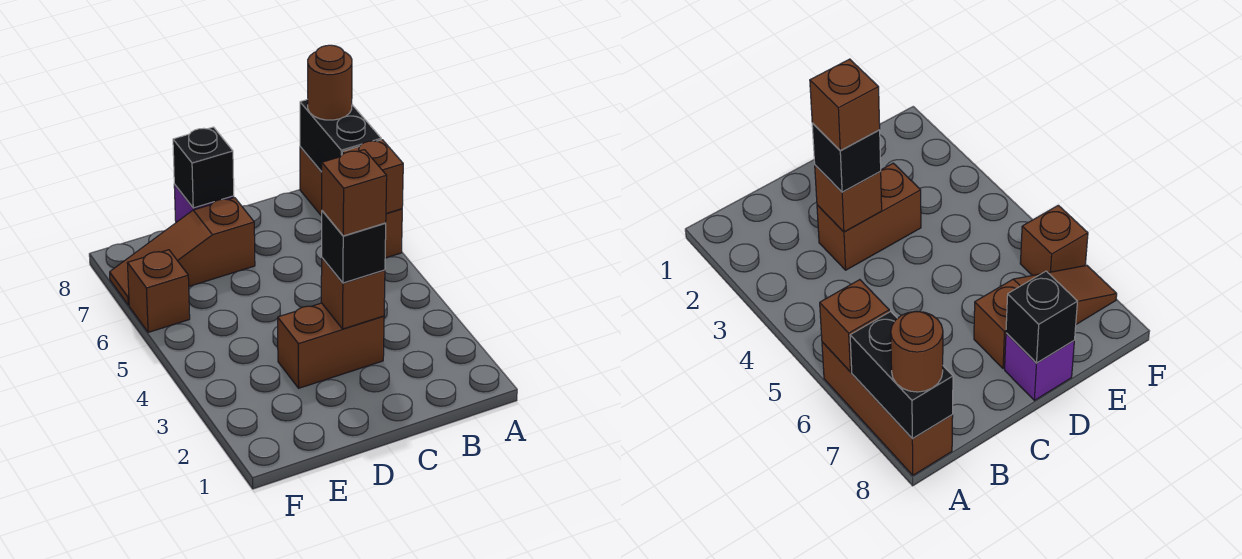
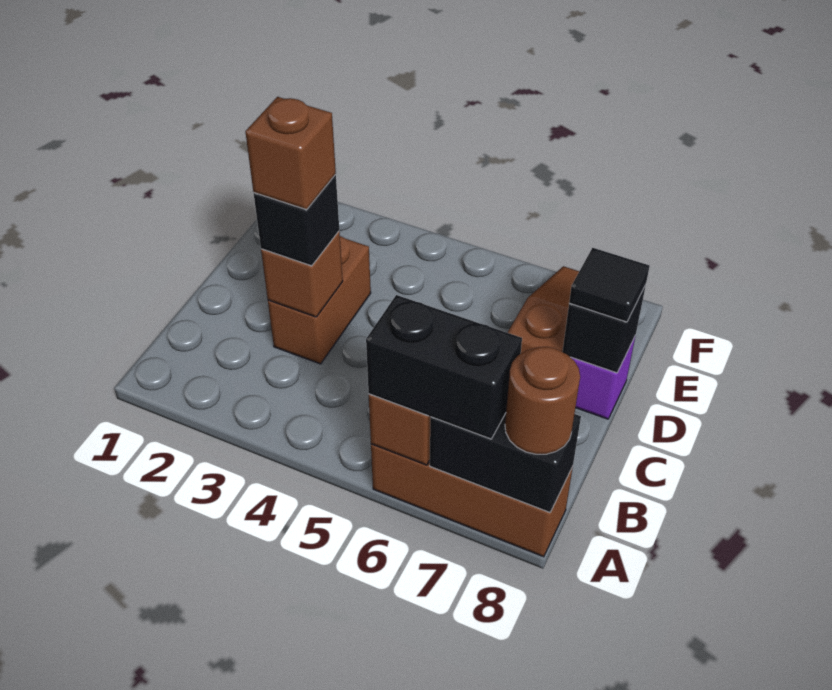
none -> black 1x2 brick [366,295,522,439]
none -> black 1x1 tile [569,248,650,322]
brown 1x1 brick [127,250,190,332] -> none

